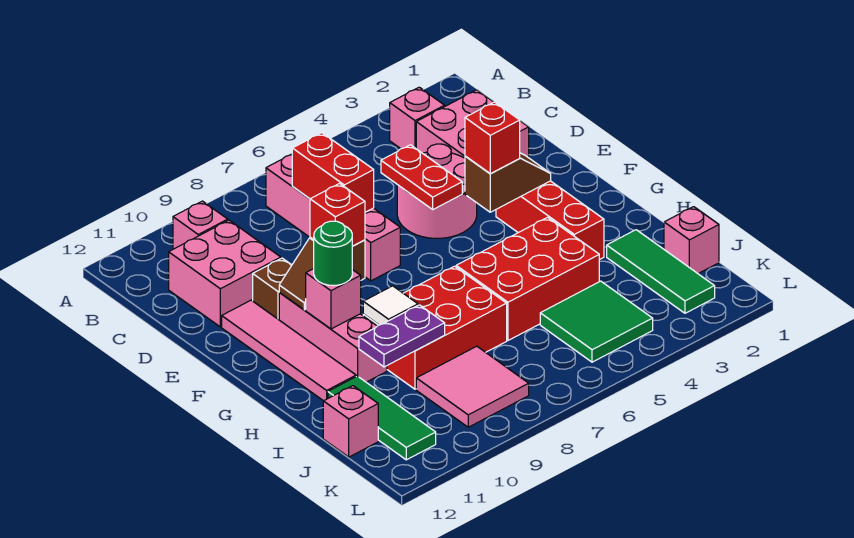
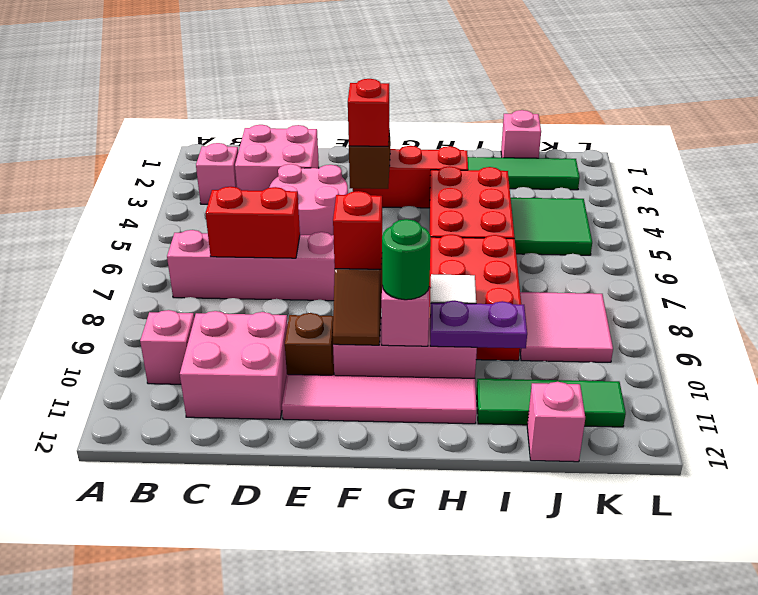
red 1x2 plate [381,145,462,209] -> none
purple 1x2 plate [359,305,445,367] -> purple 1x2 plate turned to [430,301,527,348]

